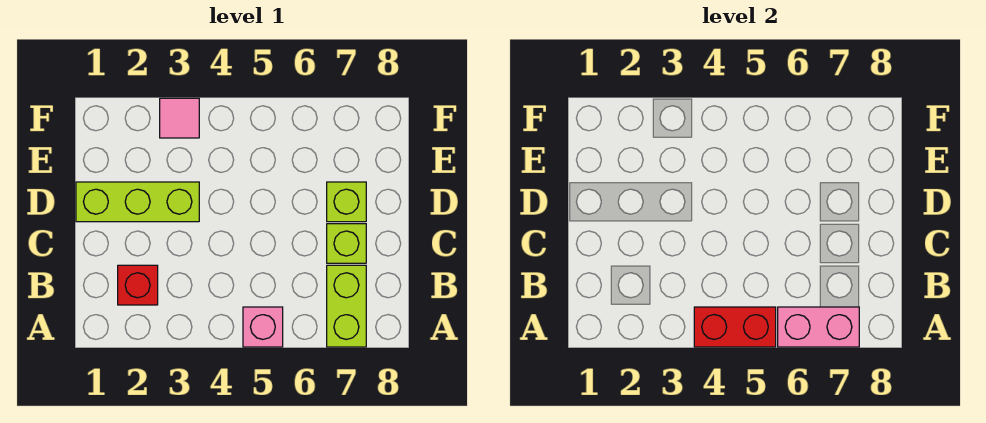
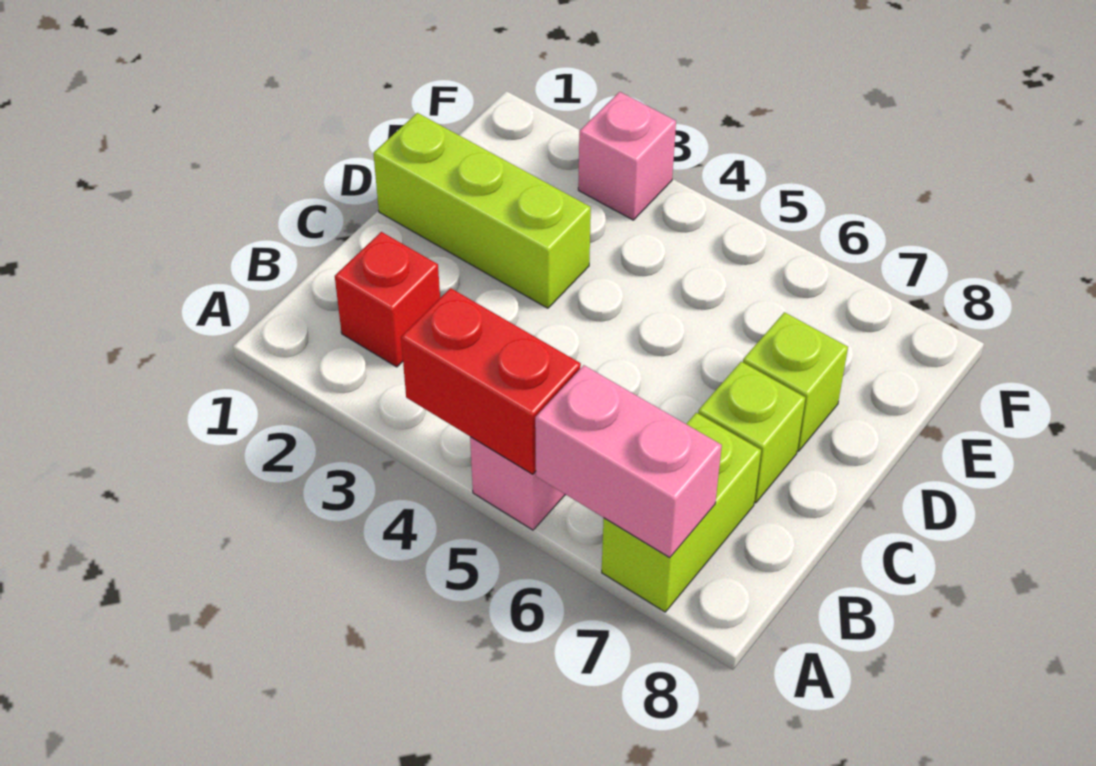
pink 1x1 tile [160,98,199,138] -> pink 1x1 brick [578,92,676,220]

